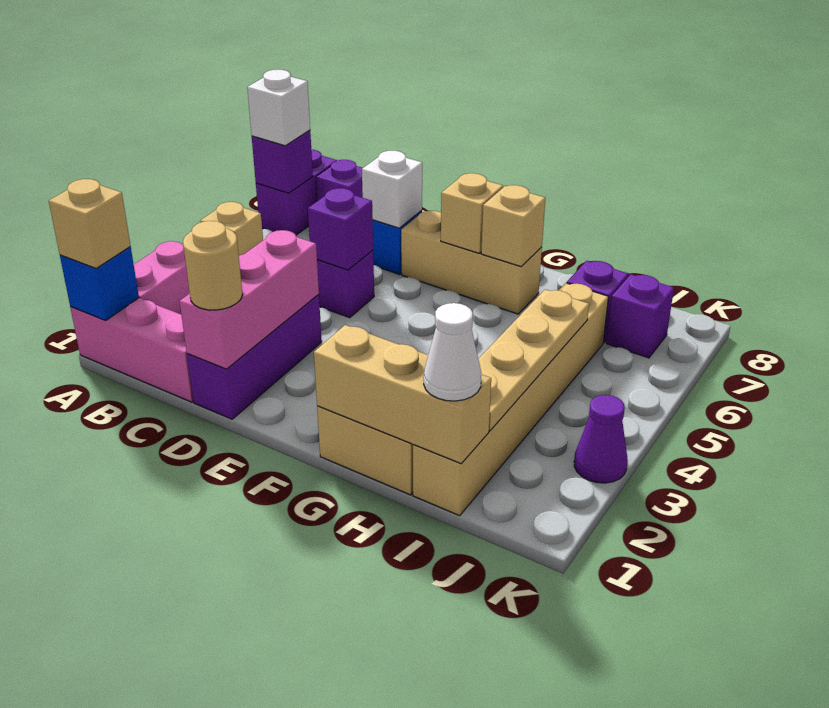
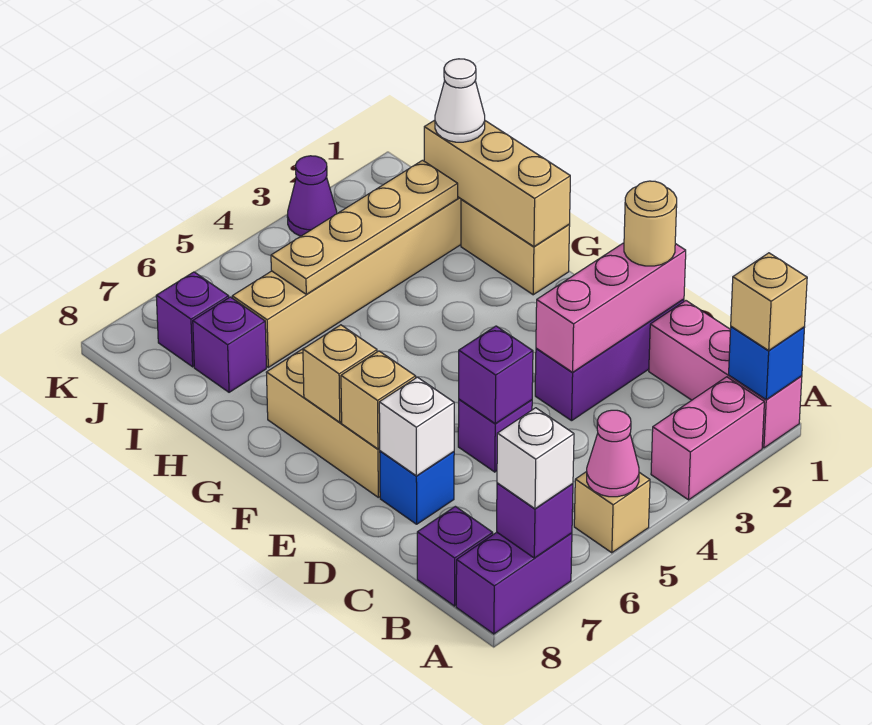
none -> pink 1x1 cone [587,410,639,497]
tan 1x1 brick [481,185,545,267] -> tan 1x1 brick moved to [341,351,416,449]

